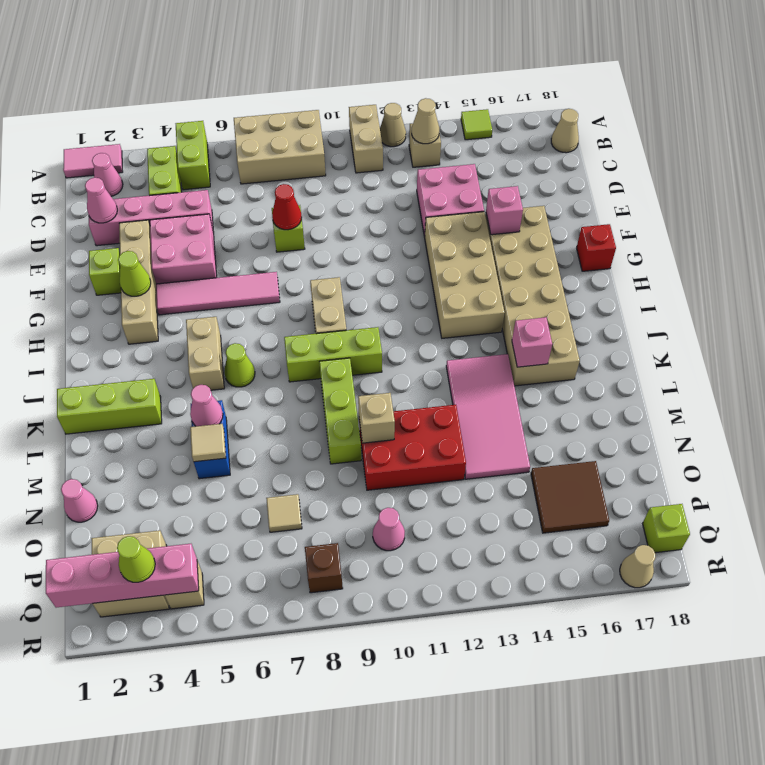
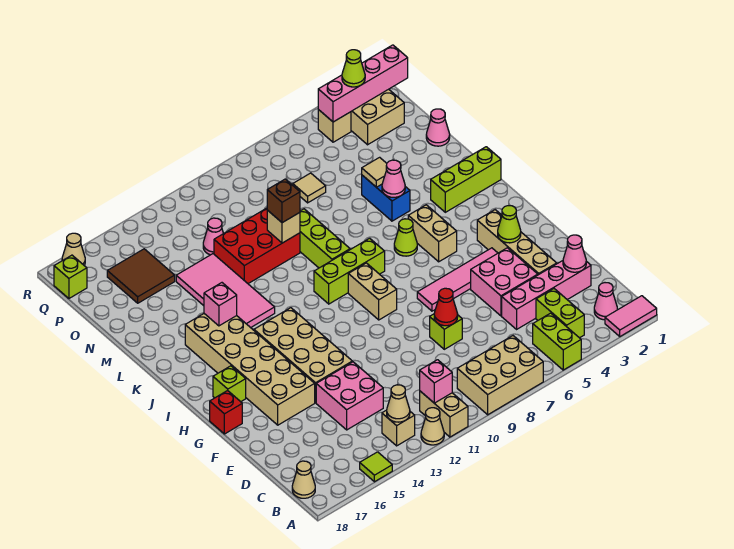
lime 1x1 brick [89,248,121,295] -> lime 1x1 brick moved to [213,366,246,402]
pink 1x1 brick [486,186,523,235] -> pink 1x1 brick moved to [420,360,452,403]
pink 1x1 cone [373,508,405,551] -> pink 1x1 cone moved to [203,218,223,255]
brown 1x1 brick [305,543,343,593] -> brown 1x1 brick moved to [267,179,300,223]

